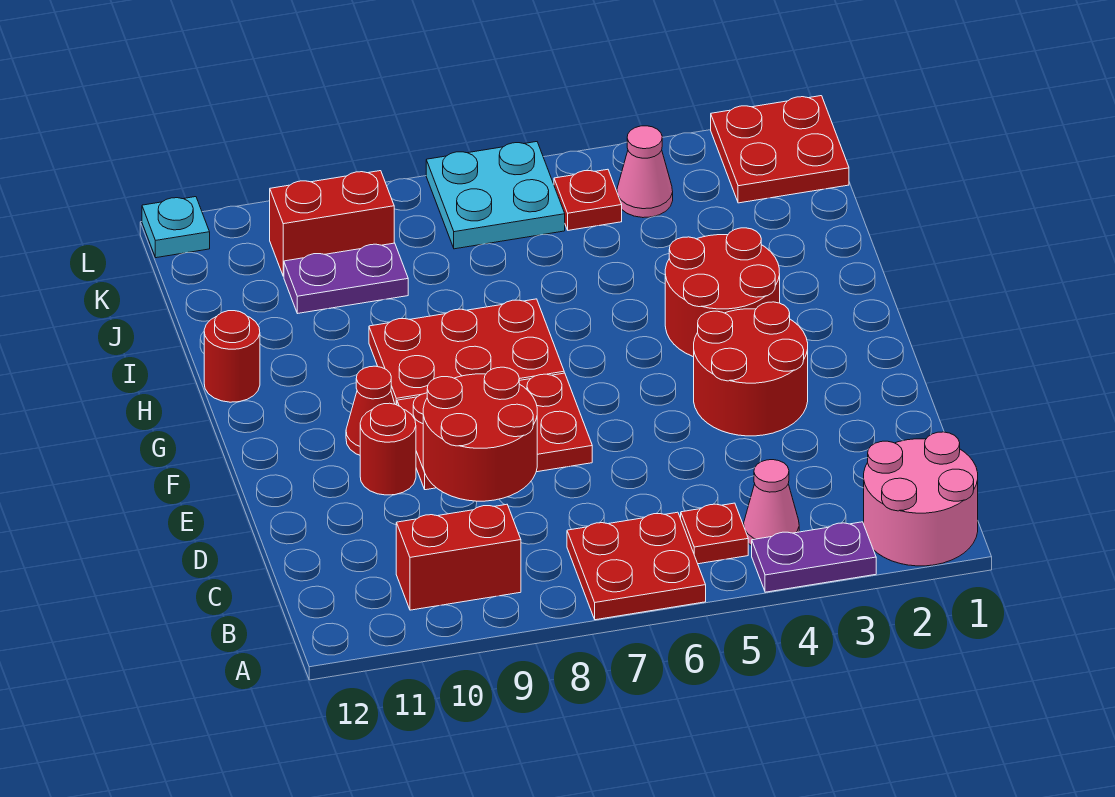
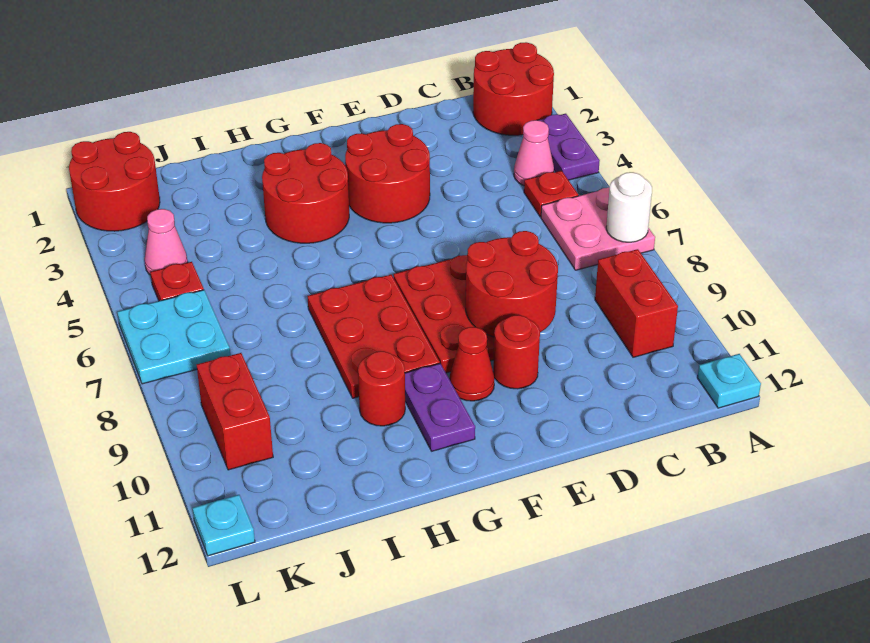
pink 2x2 round brick [864,432,978,566] -> red 2x2 round brick [473,42,554,135]
red 2x2 plate [567,512,706,620] -> pink 2x2 plate [541,188,655,270]
none -> white 1x1 round brick [606,172,652,242]
none -> cyan 1x1 plate [697,354,761,408]
red 1x1 round brick [204,311,260,402] -> red 1x1 round brick moved to [358,351,405,426]
purple 1x2 plate [284,243,408,314] -> purple 1x2 plate moved to [405,364,475,451]
red 2x2 plate [711,96,849,203] -> red 2x2 round brick [69,132,160,231]

